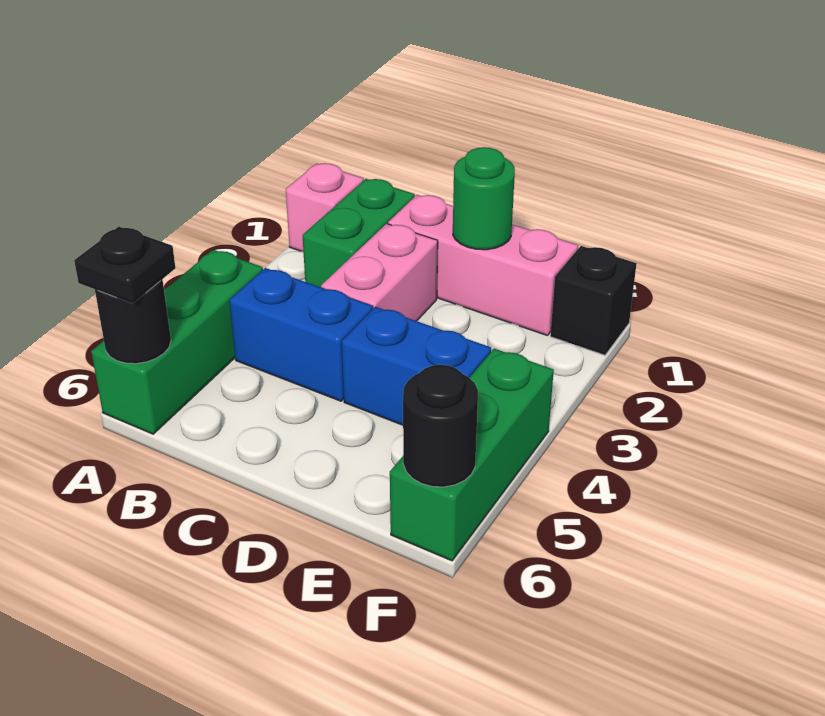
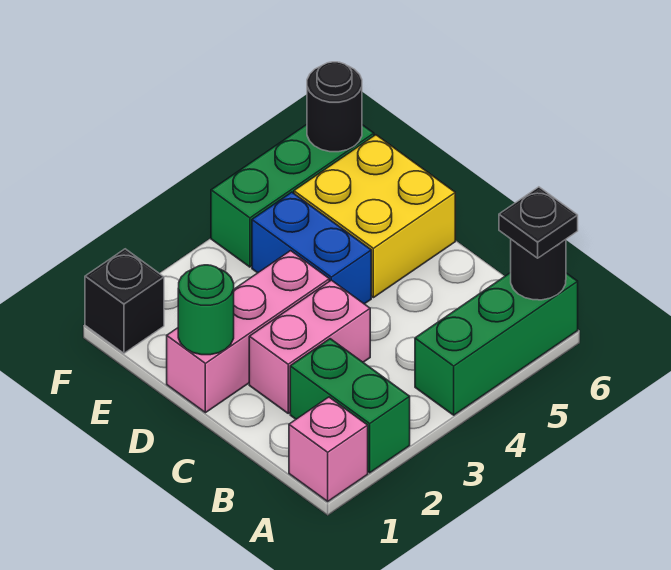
green 1x2 brick [303,179,415,287] -> green 1x2 brick turned to [290,339,410,473]
blue 1x2 brick [229,268,373,401] -> none
pink 1x3 brick [388,195,578,336] -> pink 1x3 brick turned to [167,251,329,413]
none -> yellow 2x2 brick [294,135,455,298]

